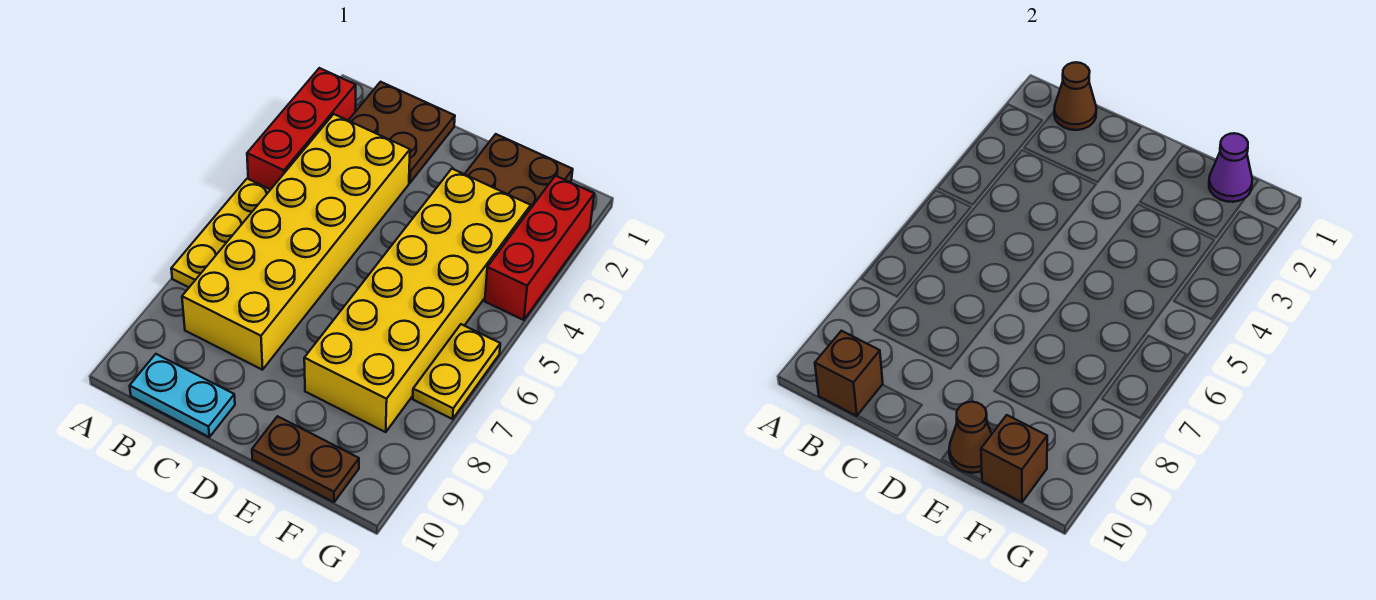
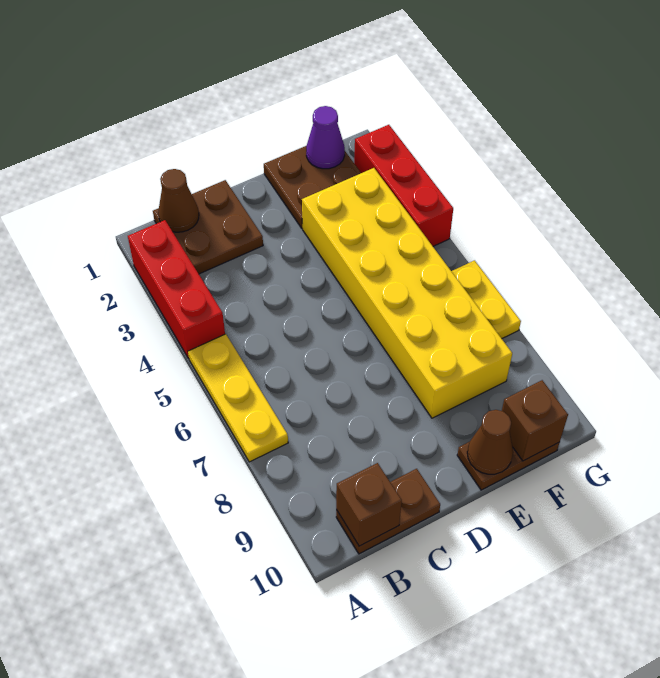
yellow 2x6 brick [182,114,410,370] -> none
cyan 1x2 plate [130,354,235,437] -> brown 1x2 plate [336,469,440,554]

